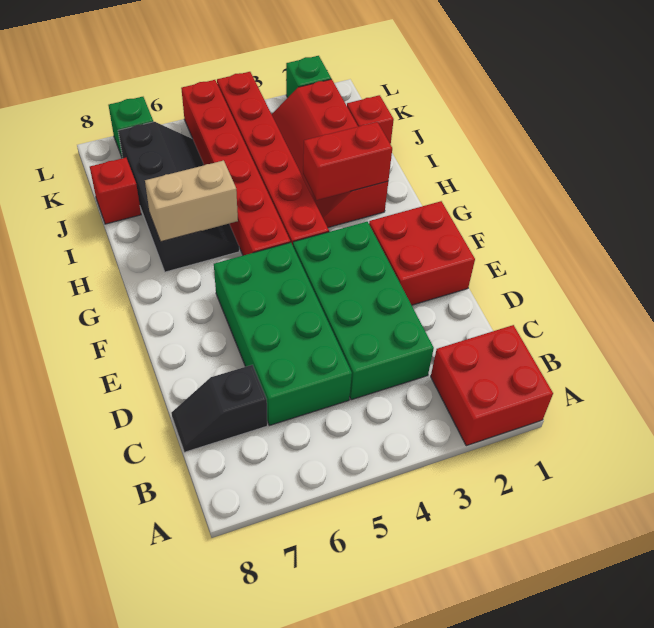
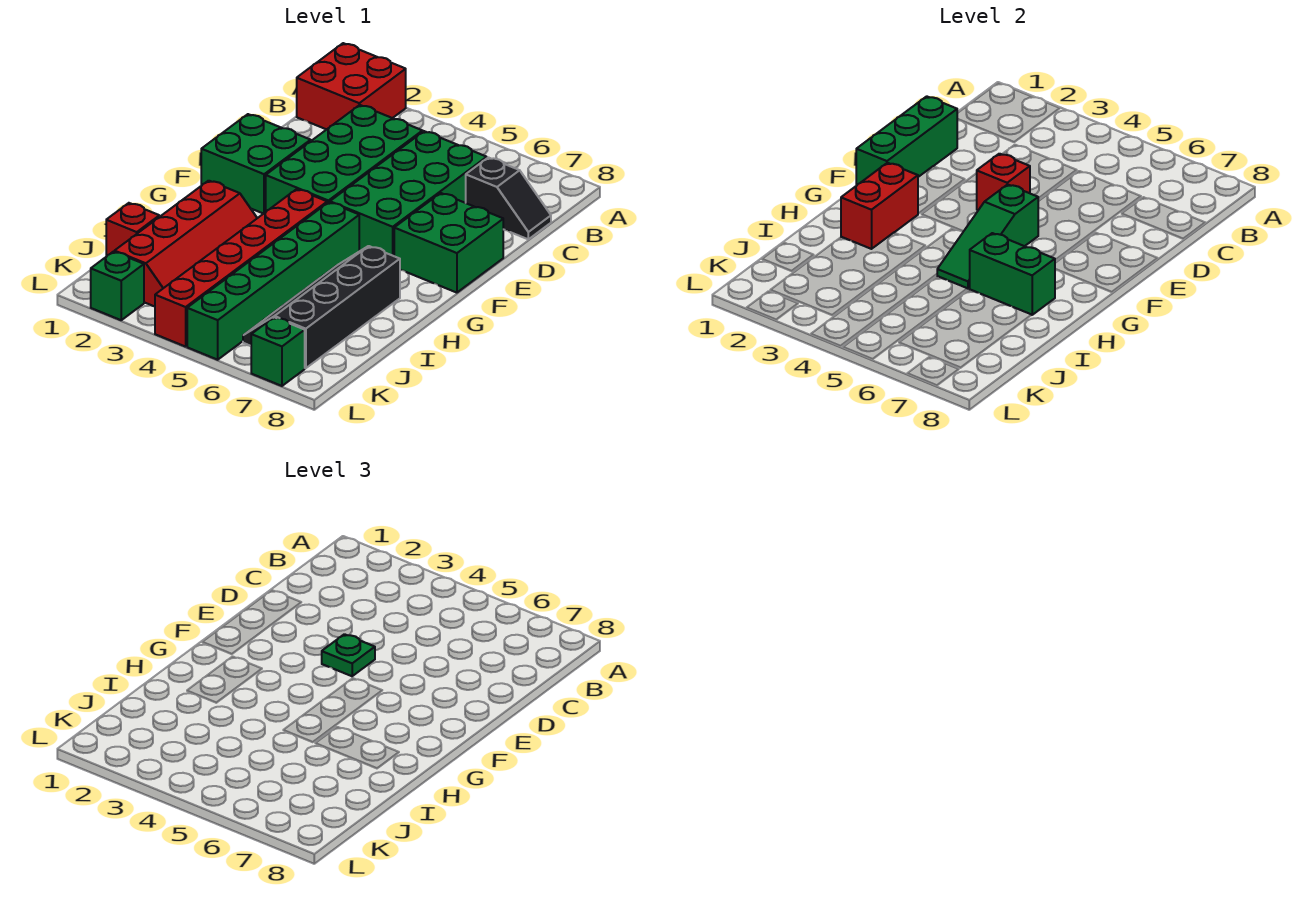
none -> green 1x3 brick [856,96,957,186]
red 2x2 brick [369,201,475,305] -> green 2x2 brick [201,114,311,214]
none -> green 1x1 plate [322,634,375,676]
none -> green 2x2 brick [394,193,503,293]
none -> green 1x3 slope [937,184,1038,289]
red 1x6 brick [181,80,290,255] -> green 1x6 brick [187,202,359,360]
red 1x2 brick [303,122,392,200] -> red 1x2 brick turned to [841,163,918,249]
tan 1x2 brick [145,160,238,242] -> green 1x2 brick [970,233,1055,315]
red 1x1 brick [90,158,141,224] -> red 1x1 brick moved to [977,154,1030,210]

